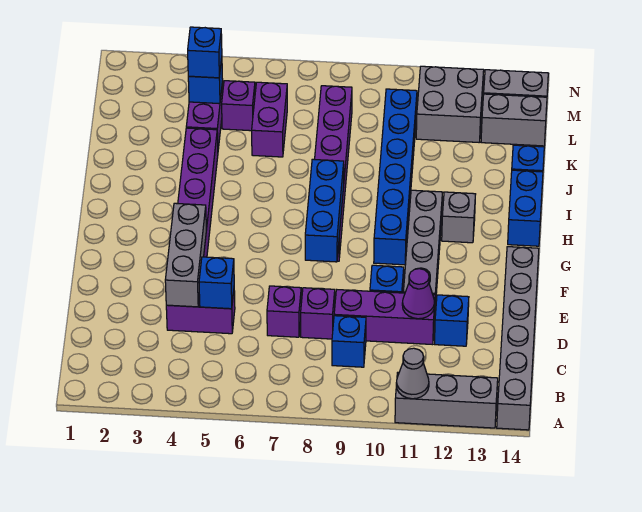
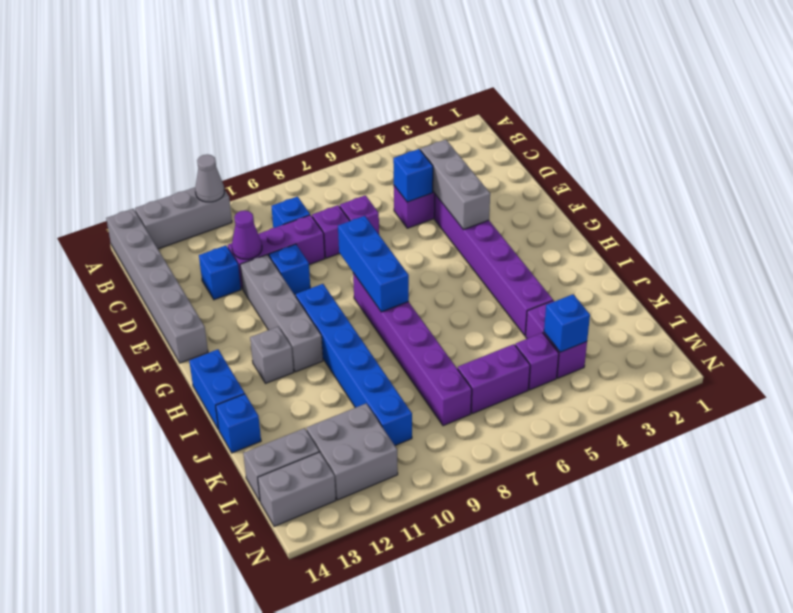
purple 1x2 brick [252,82,287,157] -> purple 1x2 brick turned to [458,344,530,414]
blue 1x1 brick [188,27,222,78] -> none

